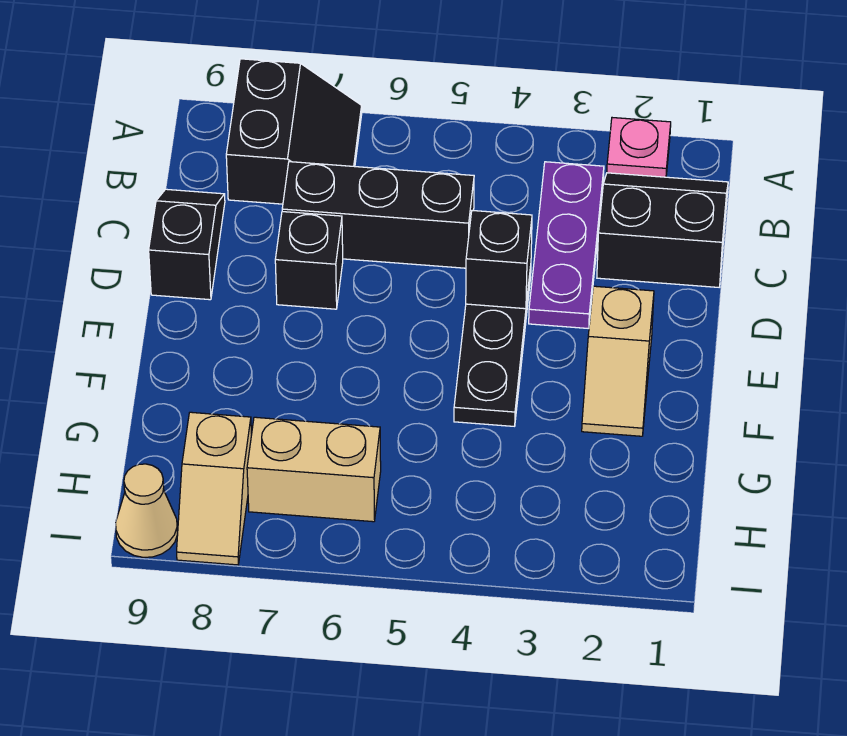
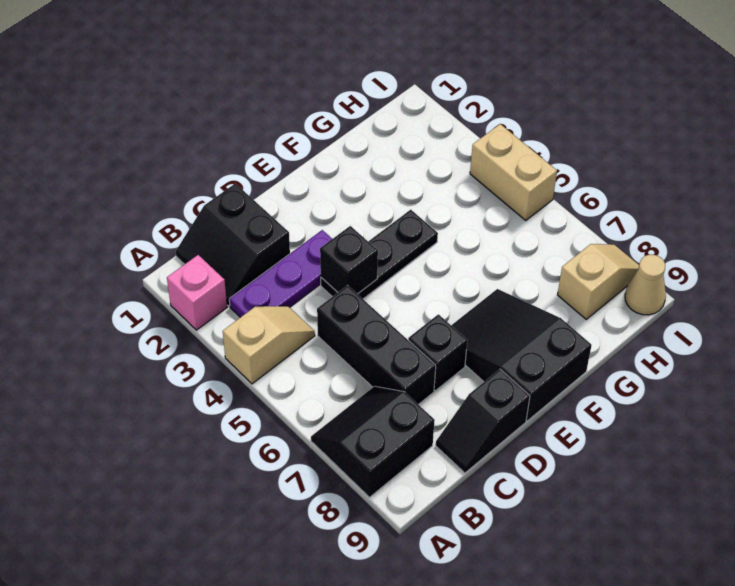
pink 1x1 plate [607,118,671,177] -> pink 1x1 brick [167,255,227,330]
tan 1x2 slope [582,286,654,436] -> tan 1x2 slope moved to [223,306,315,384]
none -> black 2x3 slope [451,289,592,421]
tan 1x2 brick [247,417,381,522] -> tan 1x2 brick moved to [470,124,557,220]

